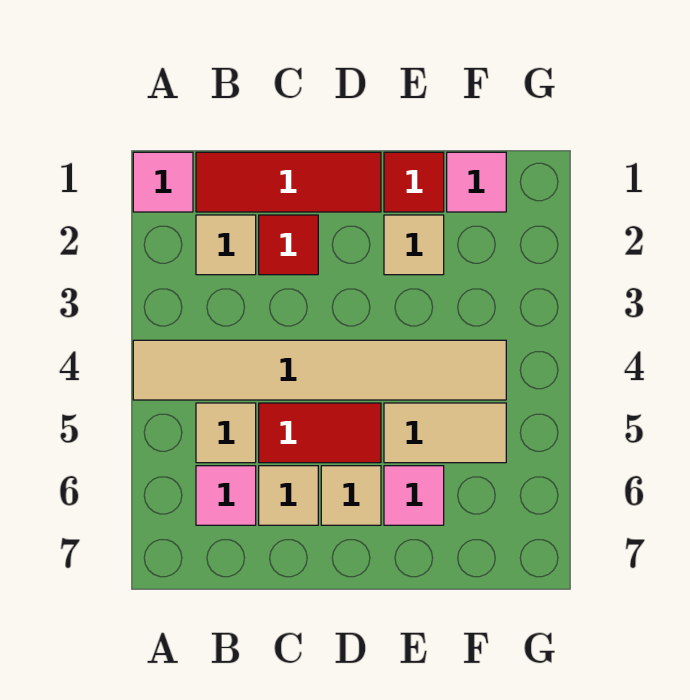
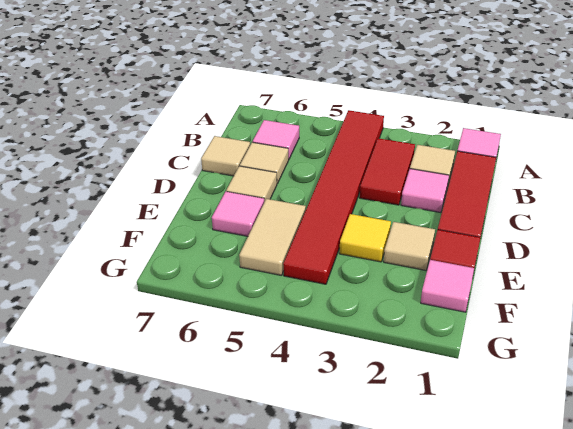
tan 1x6 tile [133,340,506,400] -> red 1x6 tile [283,110,384,284]
tan 1x1 tile [196,403,256,463] -> tan 1x1 tile moved to [201,136,250,176]
red 1x1 tile [259,215,318,275] -> pink 1x1 tile [401,169,449,213]
red 1x2 tile [259,403,381,463] -> red 1x2 tile moved to [360,138,415,205]
none -> yellow 1x1 tile [340,214,391,262]

